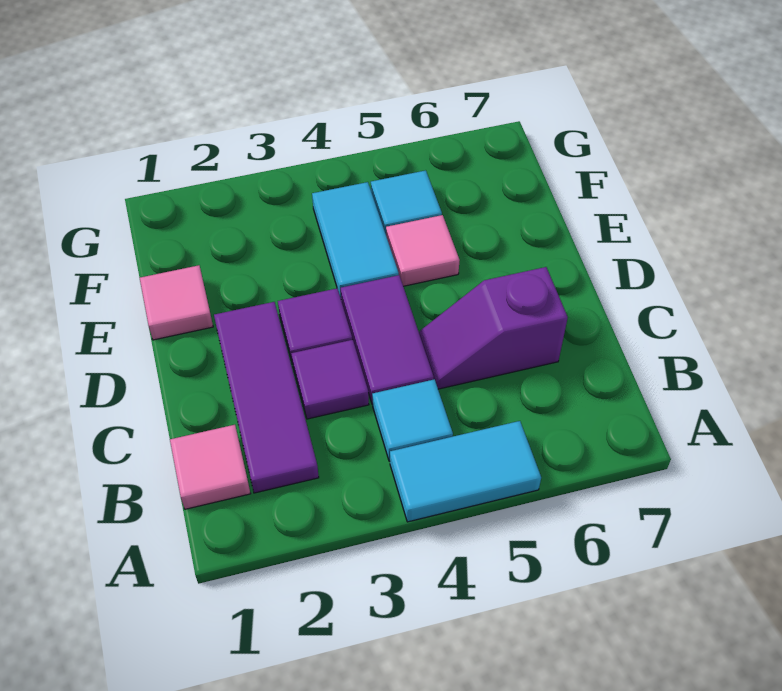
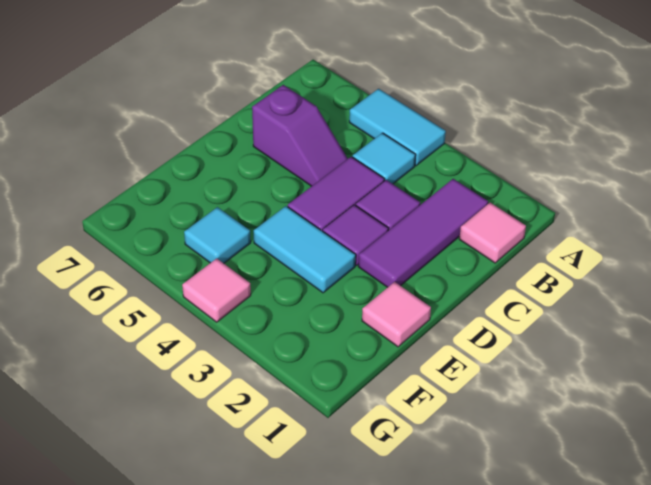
cyan 1x2 tile [312,182,399,298] -> cyan 1x2 tile turned to [254,206,356,293]
pink 1x1 tile [386,215,460,286] -> pink 1x1 tile moved to [182,258,251,322]

